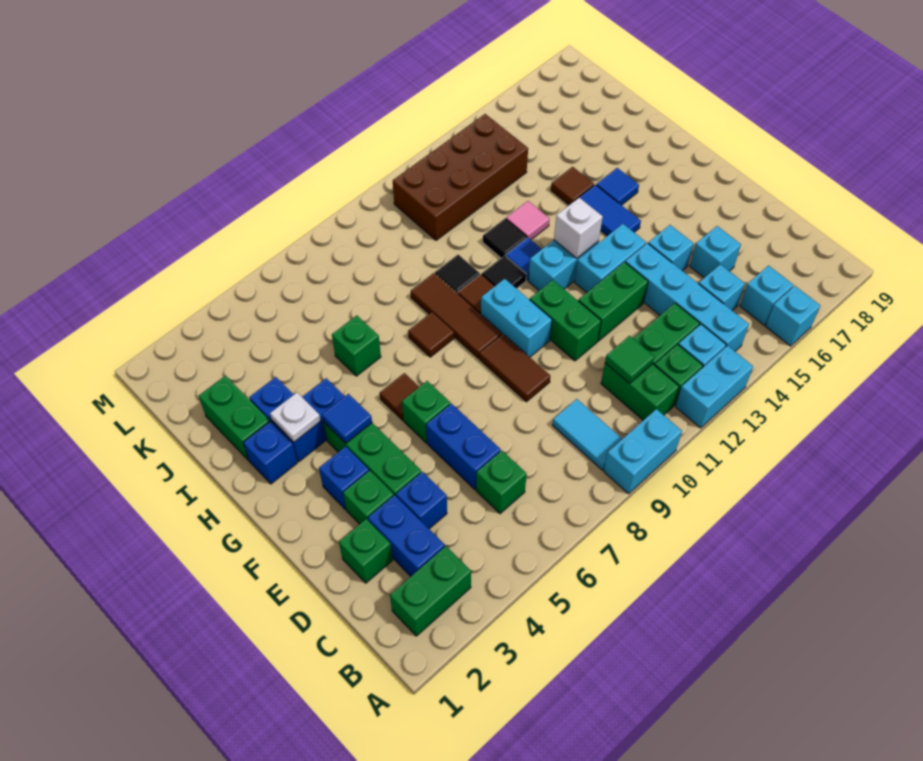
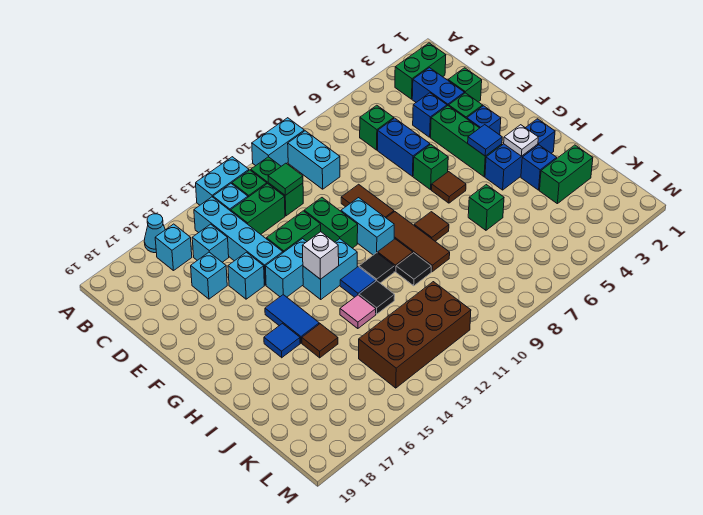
cyan 1x1 brick [766,286,820,346] -> cyan 1x1 cone [144,214,165,253]
cyan 1x2 tile [553,399,622,470] -> cyan 1x2 brick [288,131,340,189]
green 1x2 brick [199,375,270,460] -> green 1x2 brick turned to [540,145,593,204]

